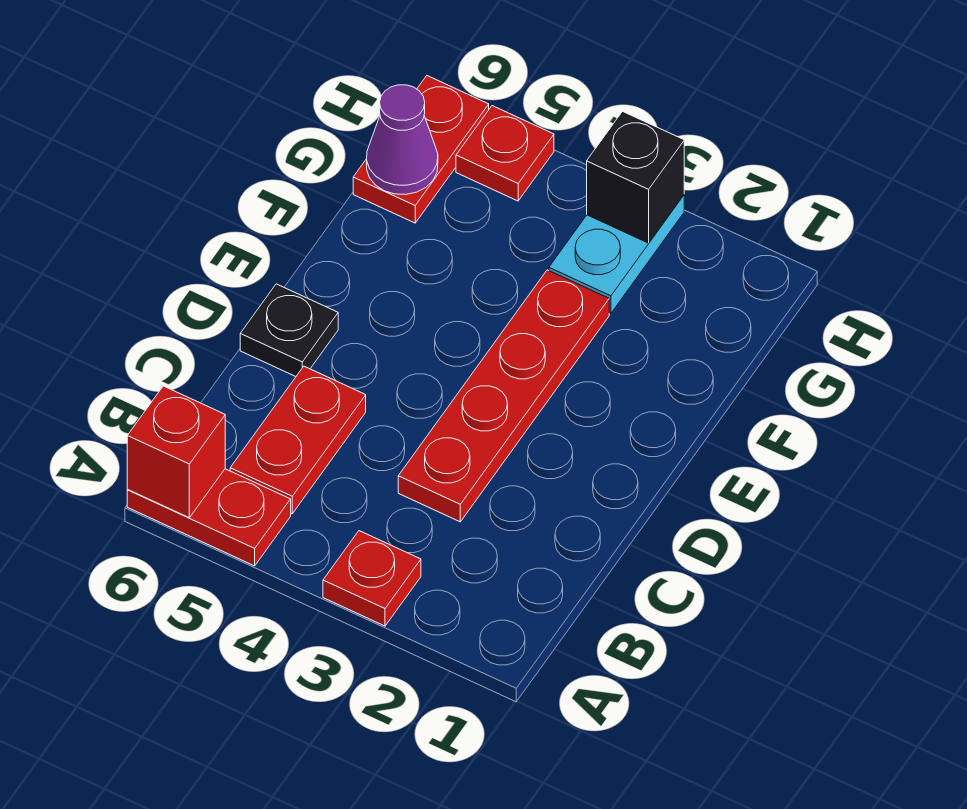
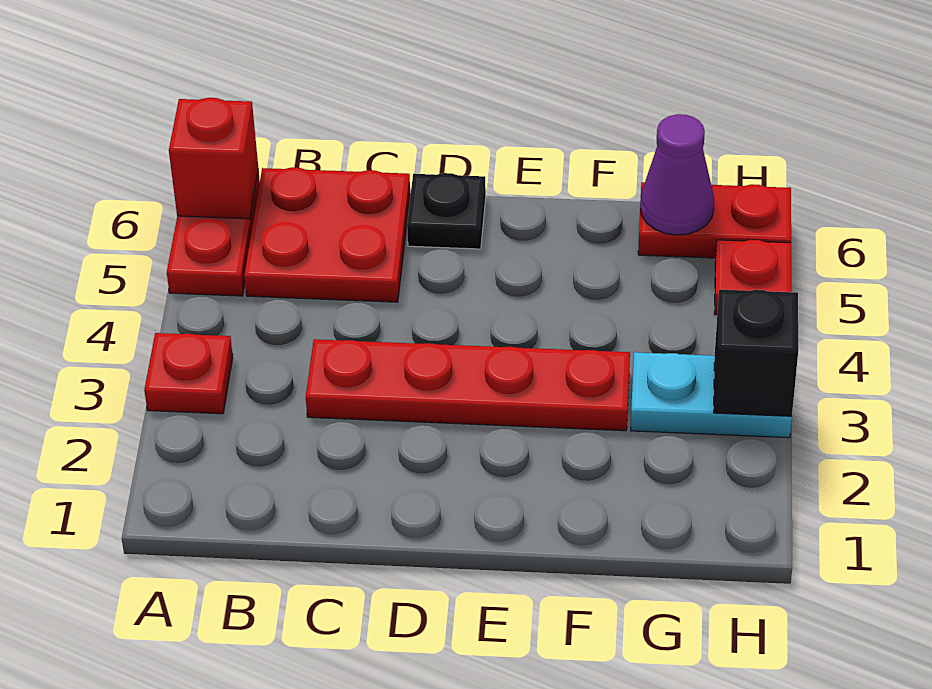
red 1x2 plate [230,366,366,514] -> red 2x2 plate [244,167,410,302]

